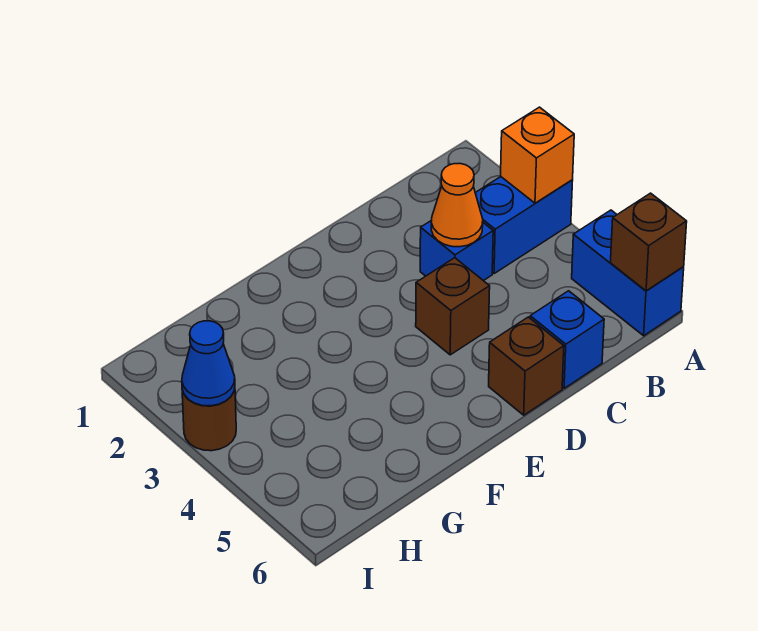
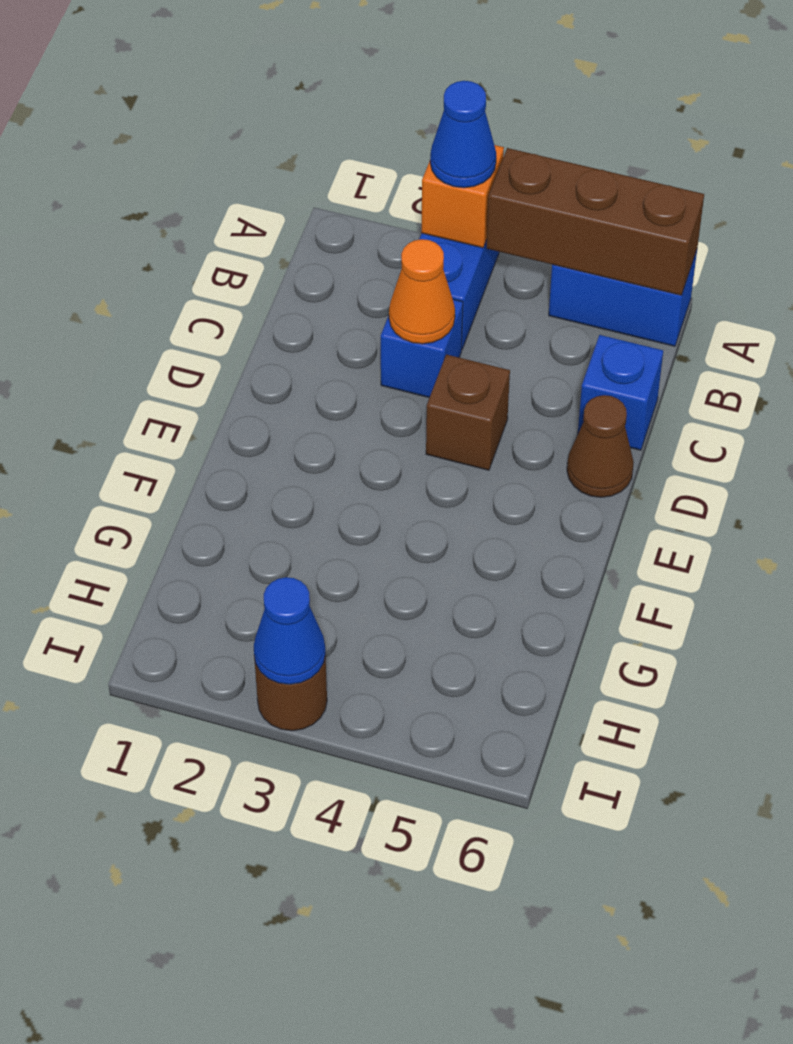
none -> blue 1x1 cone [430,81,496,188]
brown 1x1 brick [610,193,687,291] -> brown 1x3 brick [487,148,704,295]
brown 1x1 brick [489,317,564,415] -> brown 1x1 cone [567,395,634,497]

